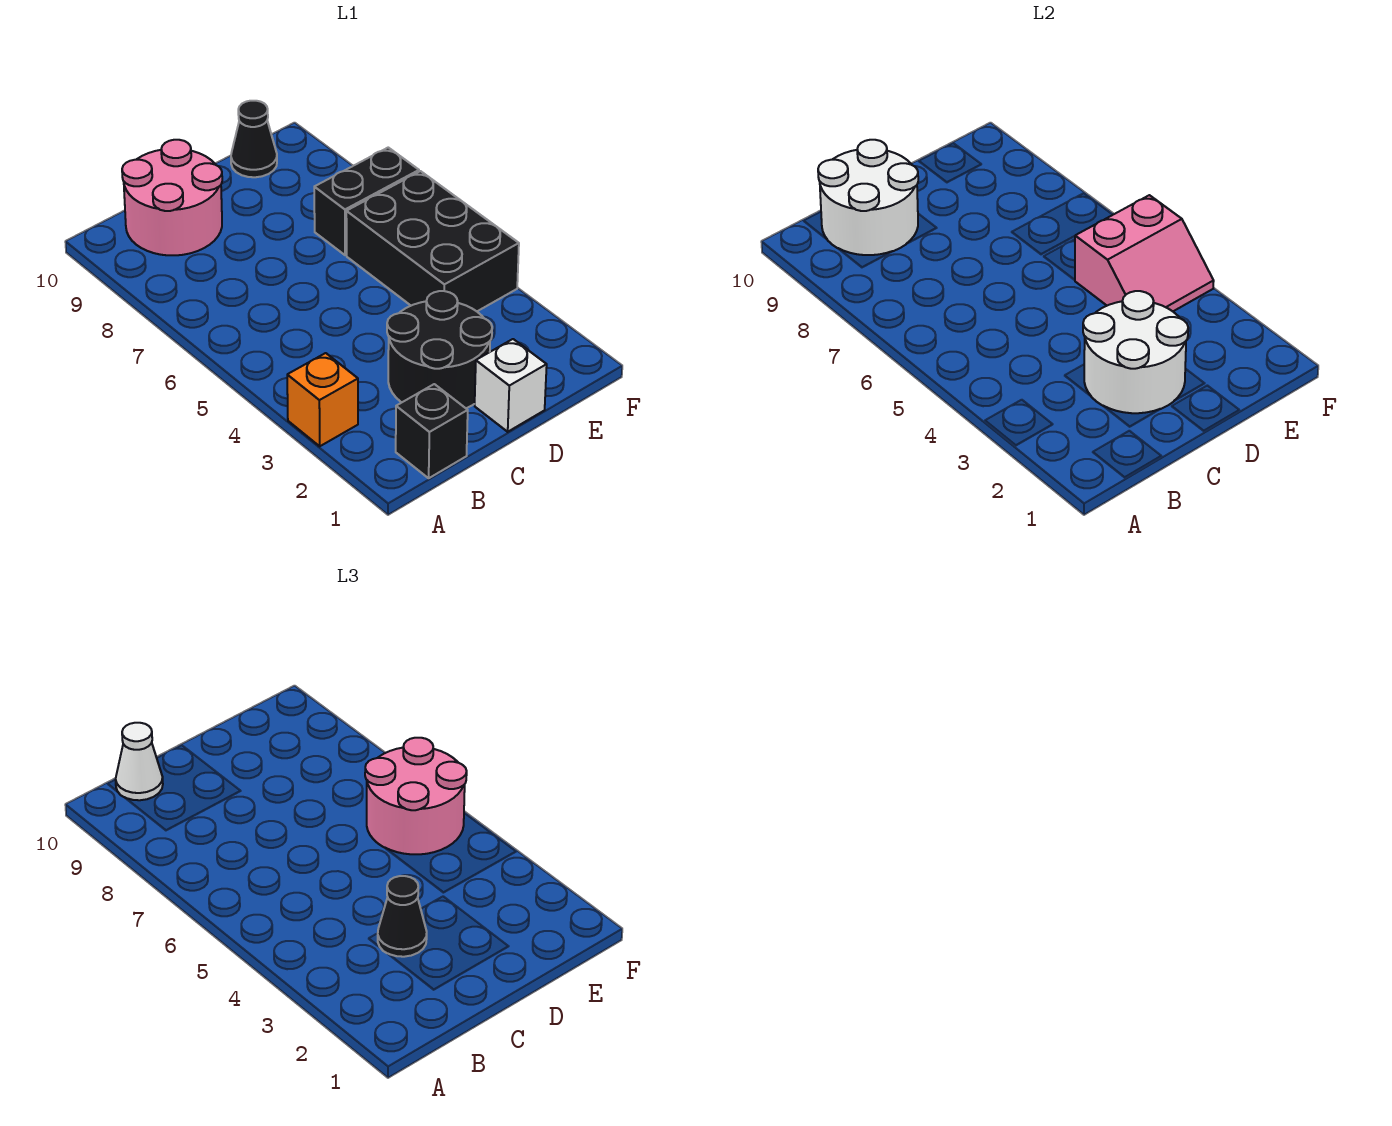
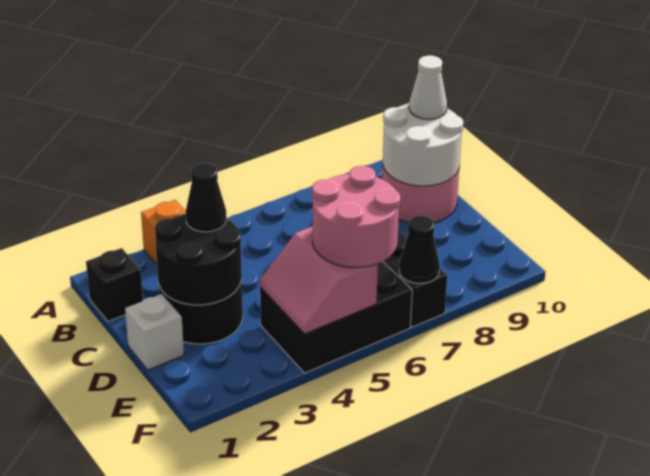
white 2x2 round brick [1083,291,1188,413] -> black 2x2 round brick [155,214,242,305]
black 1x1 cone [231,101,277,177] -> black 1x1 cone moved to [399,216,440,284]

